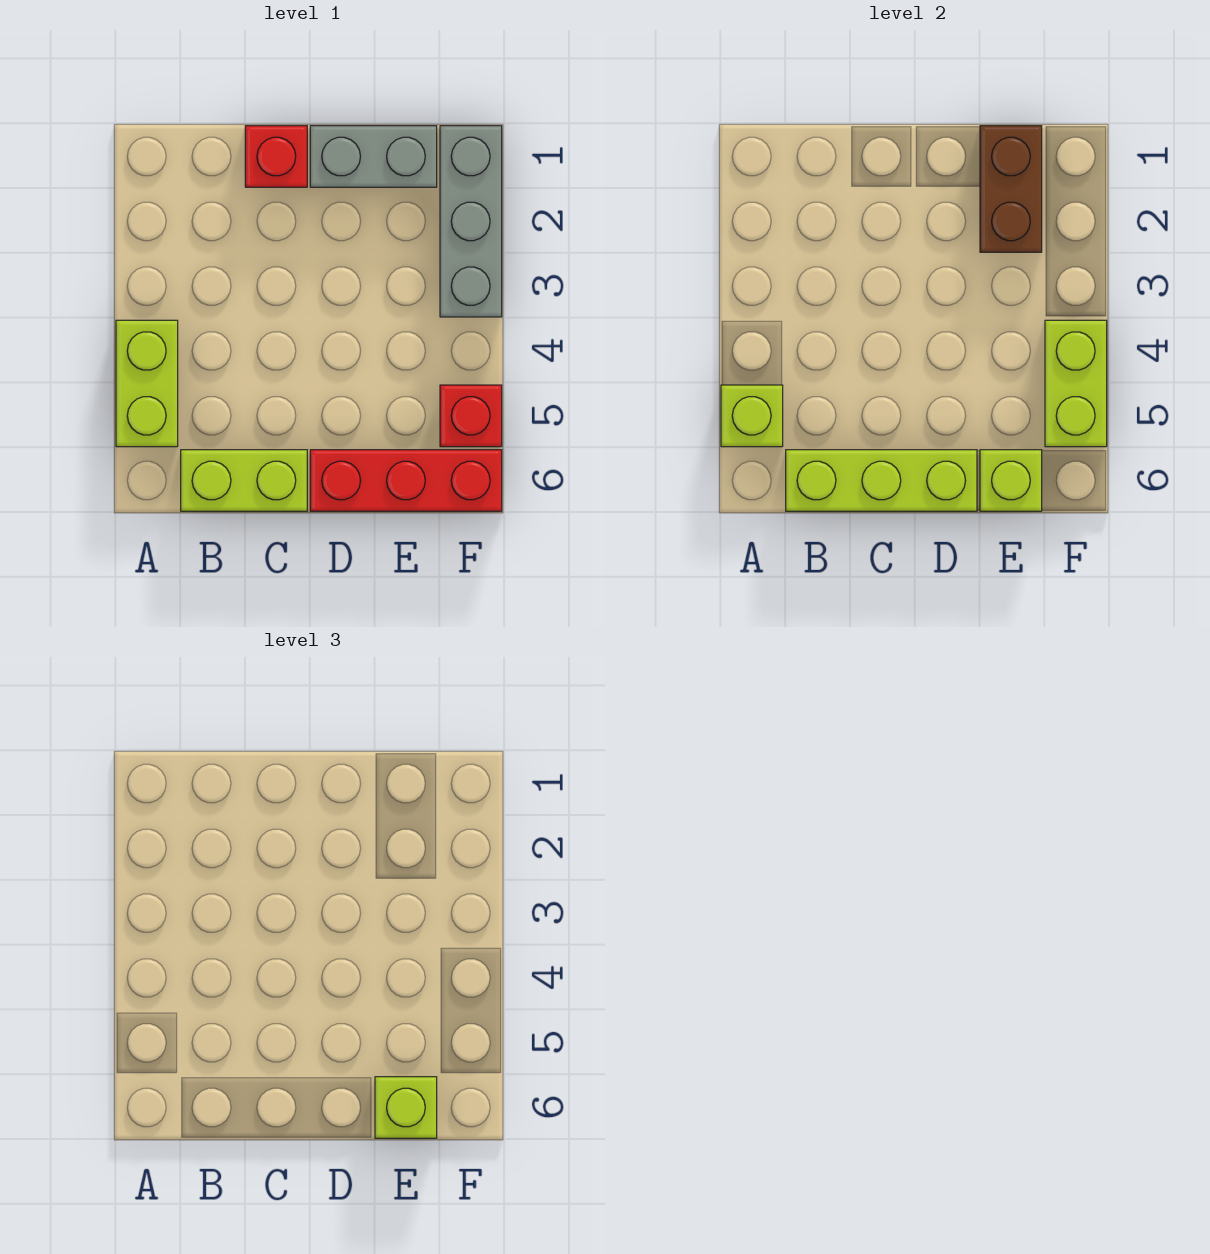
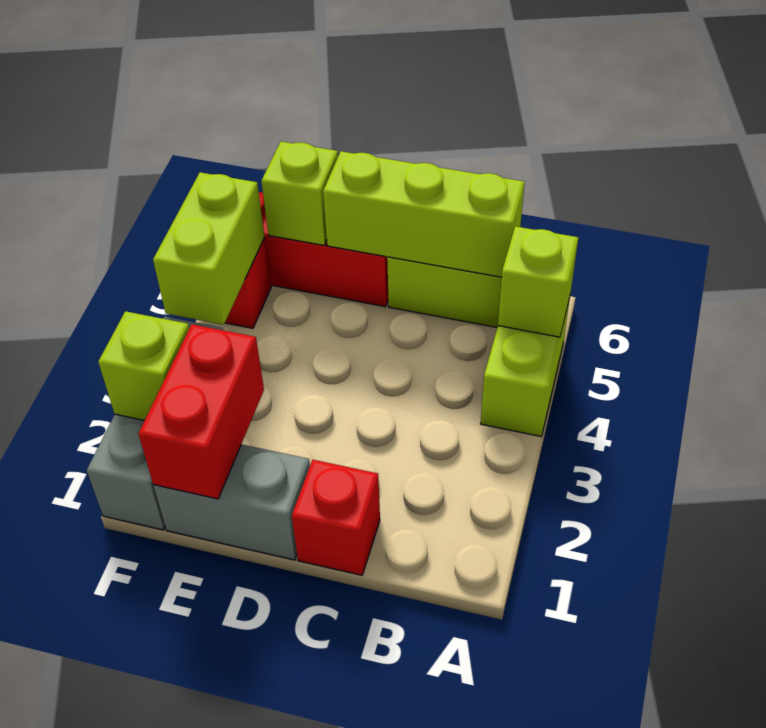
brown 1x2 brick [980,126,1042,252] -> red 1x2 brick [138,324,264,499]
lime 1x1 brick [375,1077,437,1138] -> lime 1x1 brick moved to [98,311,189,420]

